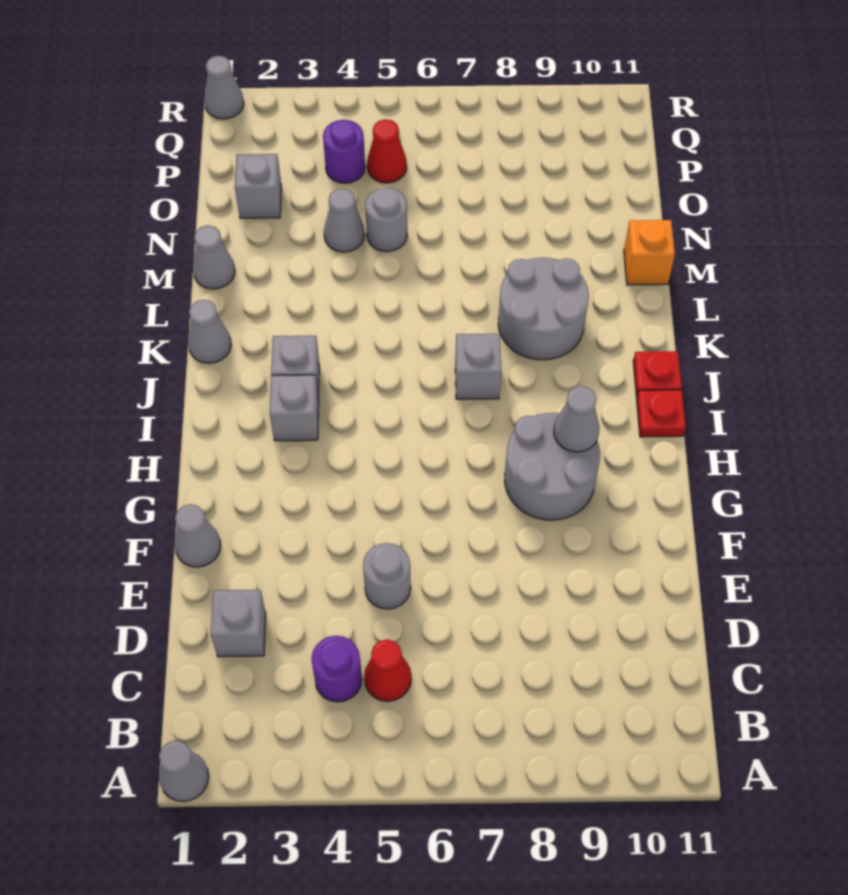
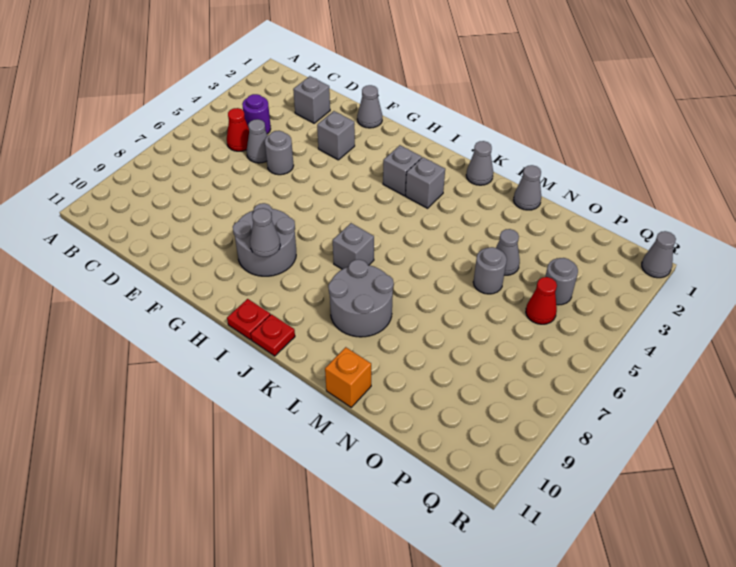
grey 1x1 cone [159,741,209,802] -> grey 1x1 cone moved to [247,119,268,163]
grey 1x1 brick [235,154,281,218] -> grey 1x1 brick moved to [317,111,355,160]
purple 1x1 round brick [323,120,365,183] -> grey 1x1 round brick [545,258,578,305]

